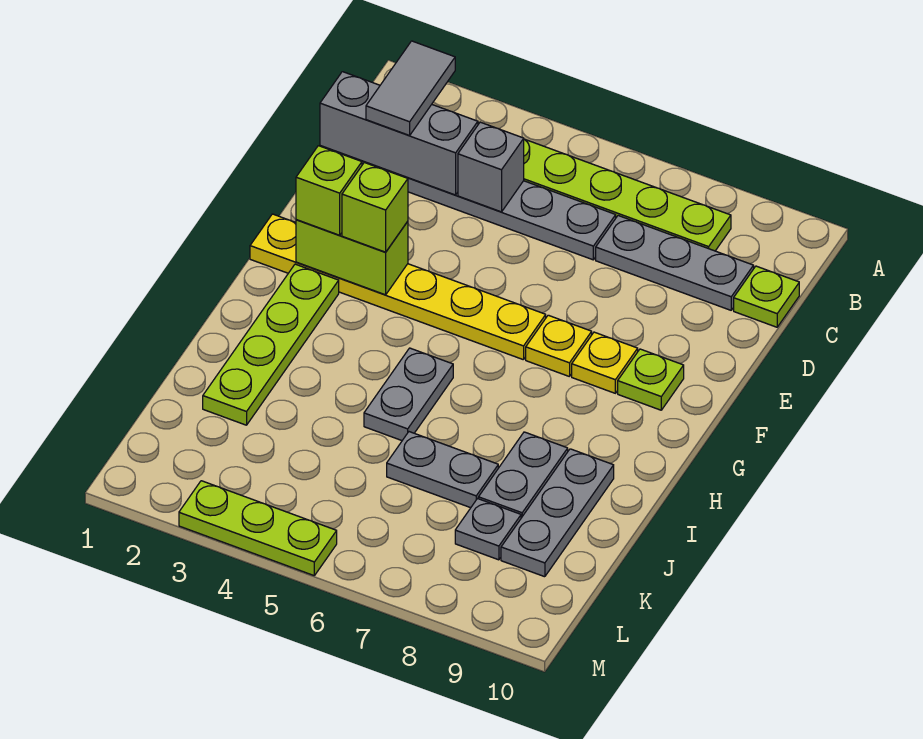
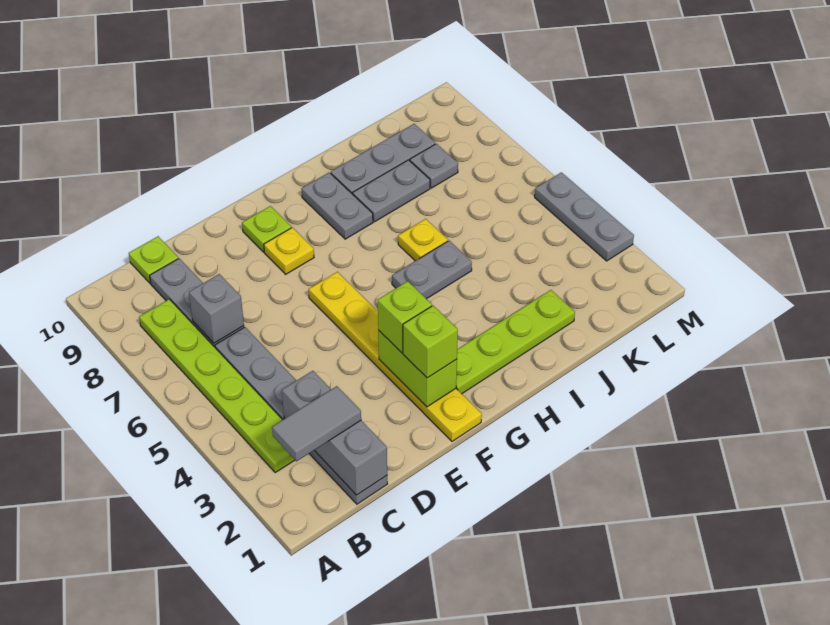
grey 1x1 brick [458,122,524,212] -> grey 1x1 brick moved to [189,274,244,343]
yellow 1x1 plate [526,315,592,377] -> yellow 1x1 plate moved to [398,219,448,261]
grey 1x2 plate [387,432,498,508] -> grey 1x2 plate moved to [302,173,373,239]
lime 1x3 plate [179,481,337,575] -> grey 1x3 plate [535,172,634,261]

